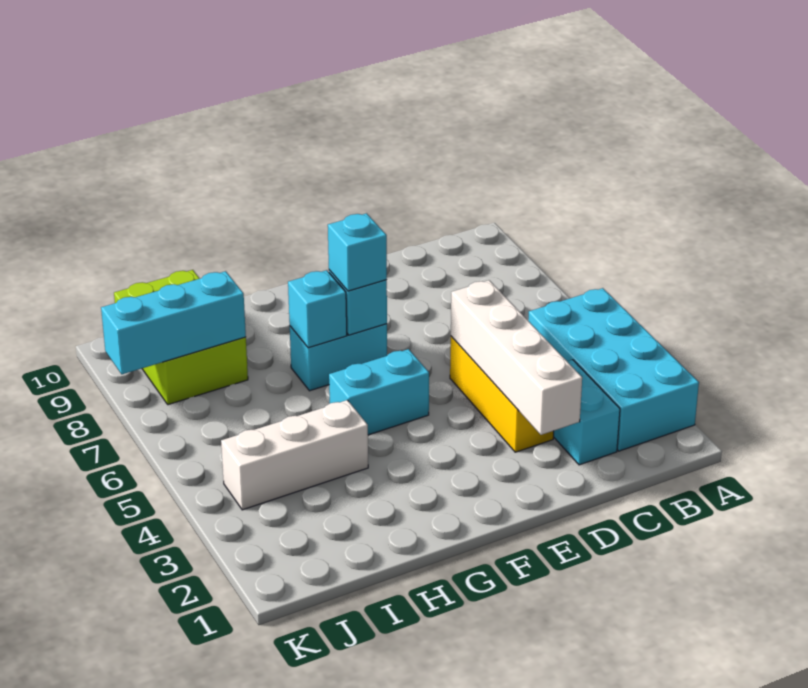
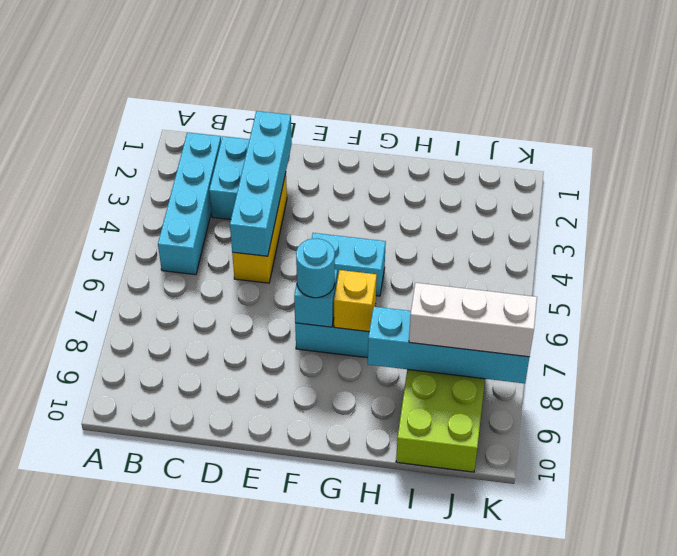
cyan 2x4 brick [528,288,699,451] -> cyan 1x4 brick [158,132,221,275]
white 1x4 brick [451,280,582,435] -> cyan 1x4 brick [230,111,292,256]
cyan 1x1 brick [328,213,387,291] -> cyan 1x1 round brick [296,238,335,298]
cyan 1x1 brick [288,270,347,348] -> yellow 1x1 brick [334,270,377,332]
white 1x3 brick [221,400,368,510] -> white 1x3 brick moved to [409,283,537,357]
cyan 1x3 brick [101,271,246,374] -> cyan 1x4 brick [368,307,529,383]

